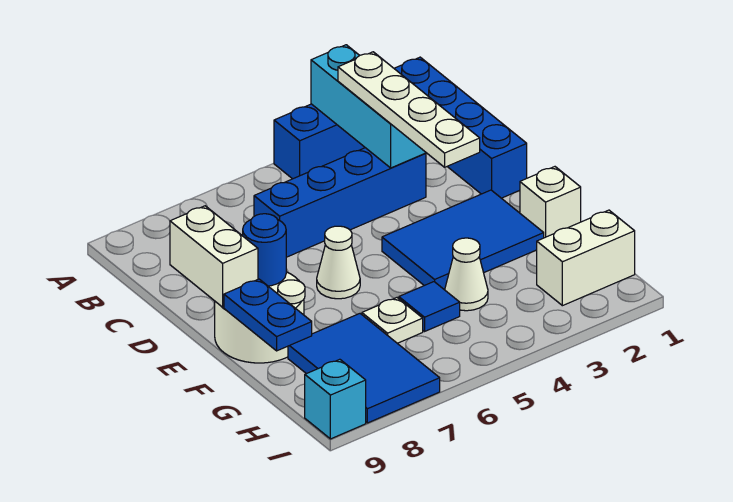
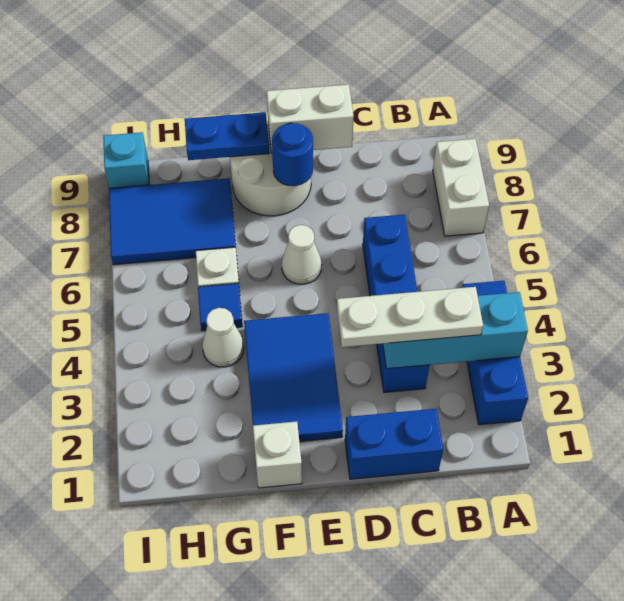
blue 1x4 brick [394,57,527,198] -> blue 1x2 brick [345,409,443,479]
white 1x4 plate [338,52,480,167] -> white 1x3 plate [337,287,483,347]
white 1x2 brick [537,210,635,306] -> white 1x2 brick moved to [433,139,489,236]

